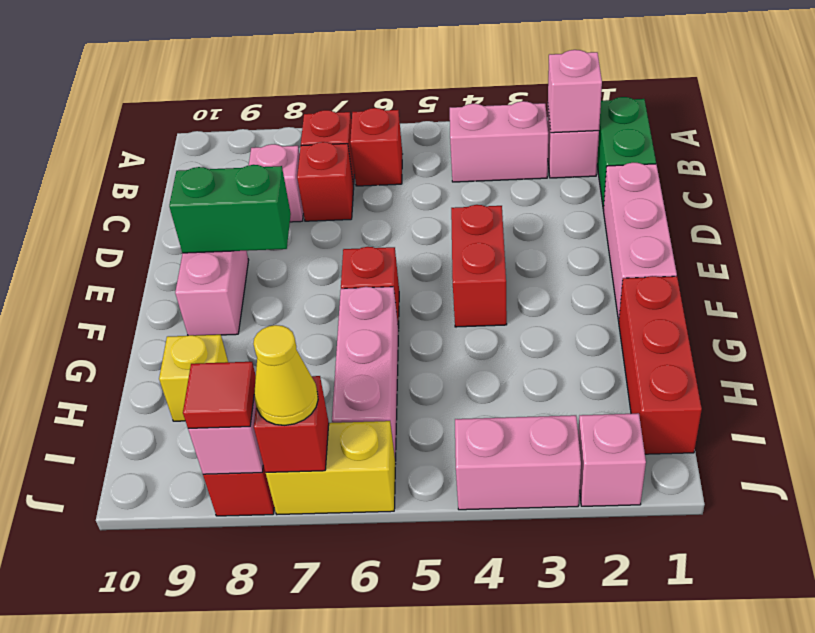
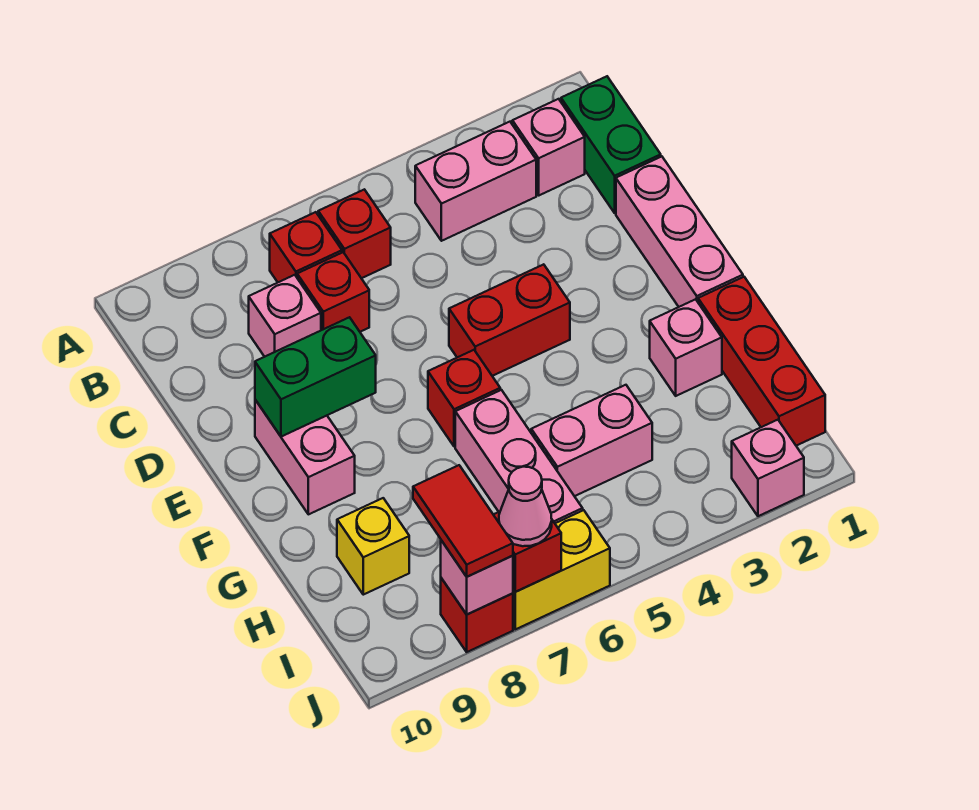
pink 1x1 brick [548,50,602,133] -> pink 1x1 brick moved to [650,299,722,396]
red 1x2 brick [451,205,507,327] -> red 1x2 brick turned to [449,264,570,376]
pink 1x2 brick [455,415,581,510] -> pink 1x2 brick moved to [531,385,652,496]
yellow 1x1 cone [253,325,318,425] -> pink 1x1 cone [499,467,552,546]
red 1x1 tile [183,362,256,428] -> red 1x2 tile [413,465,513,577]

